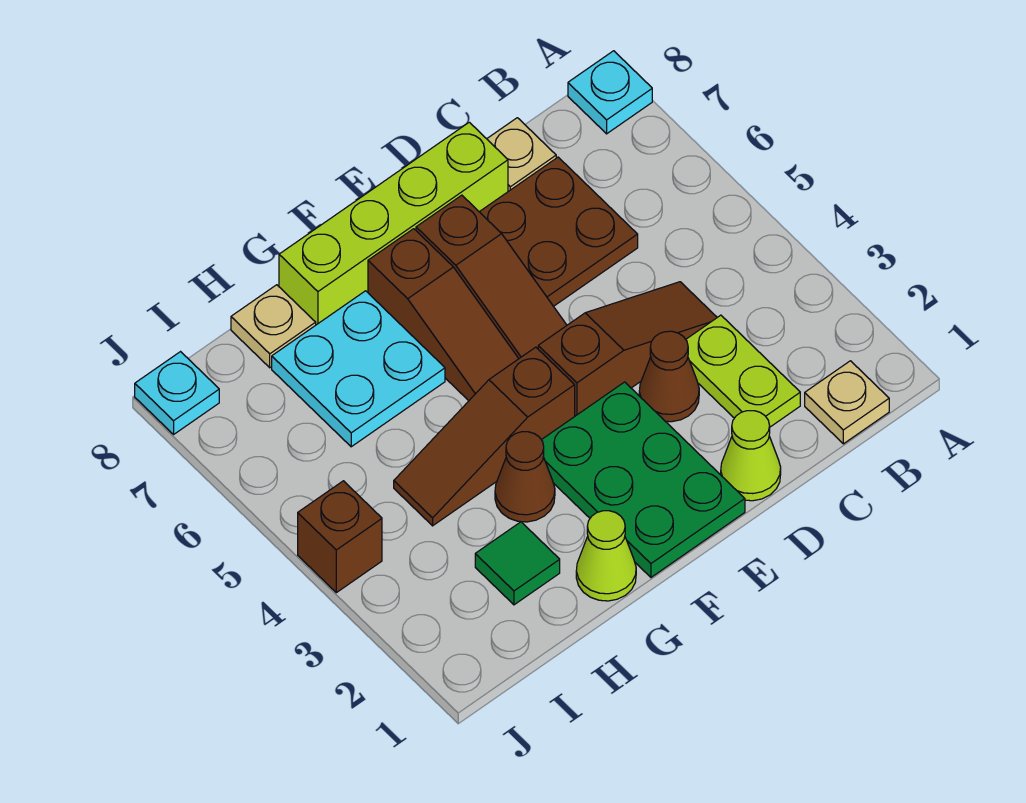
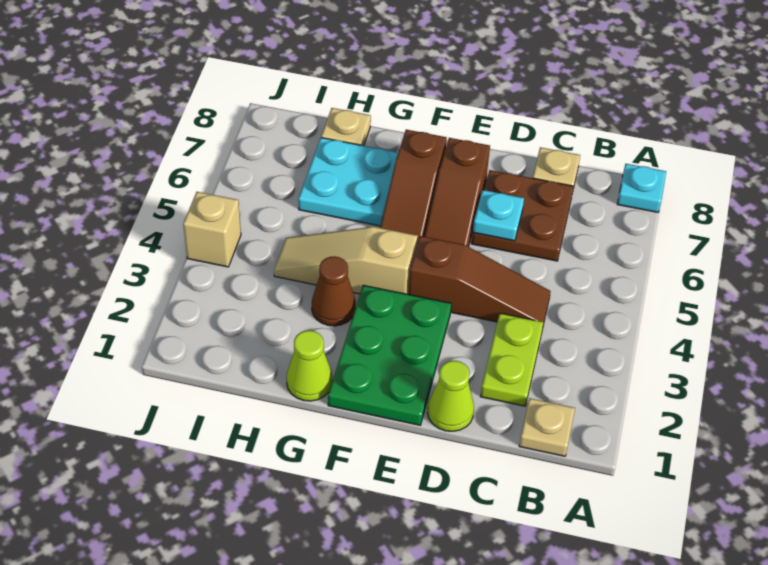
brown 1x1 cone [639,331,699,422] -> none
lime 1x4 brick [279,122,508,325] -> none
brown 1x3 slope [394,347,575,526] -> tan 1x3 slope [274,227,418,294]
green 1x1 tile [475,522,560,605] -> none
brown 1x1 brick [298,481,382,593] -> tan 1x1 brick [183,192,241,267]
cyan 1x1 plate [135,352,219,434] -> cyan 1x1 plate moved to [473,190,524,241]

